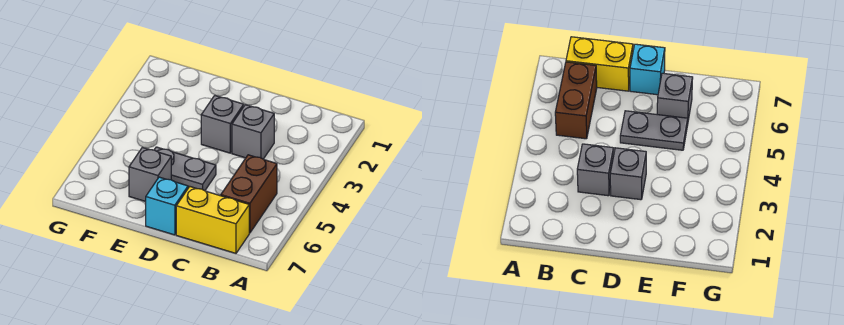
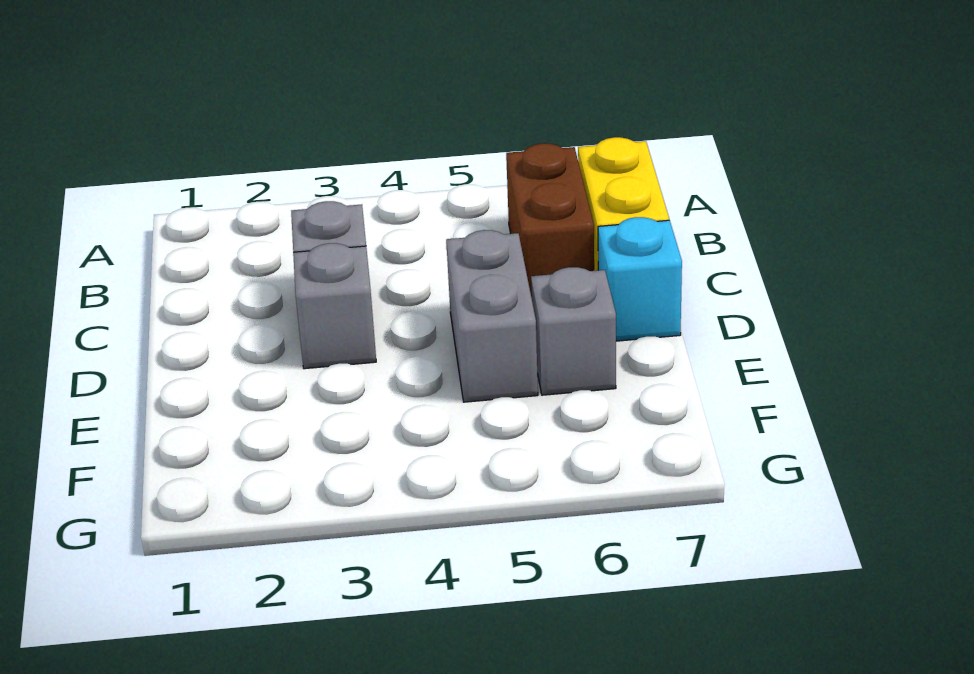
brown 1x2 brick [221,155,277,233] -> brown 1x2 brick turned to [506,143,594,298]
grey 1x2 plate [154,147,216,191] -> grey 1x2 brick [446,230,538,402]

